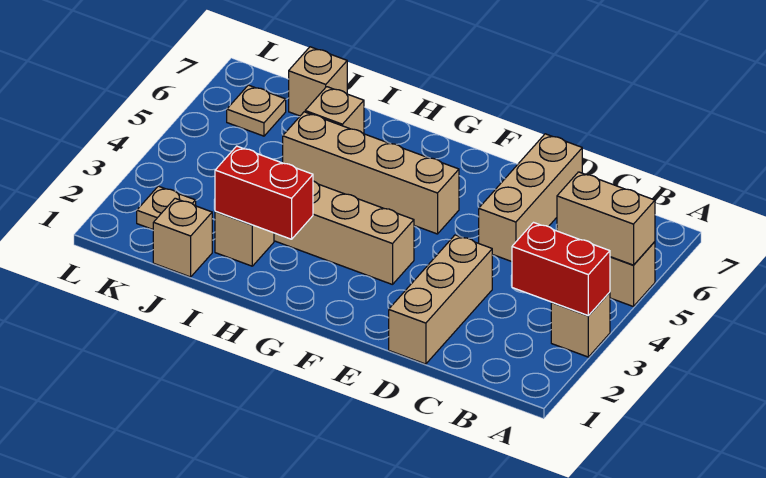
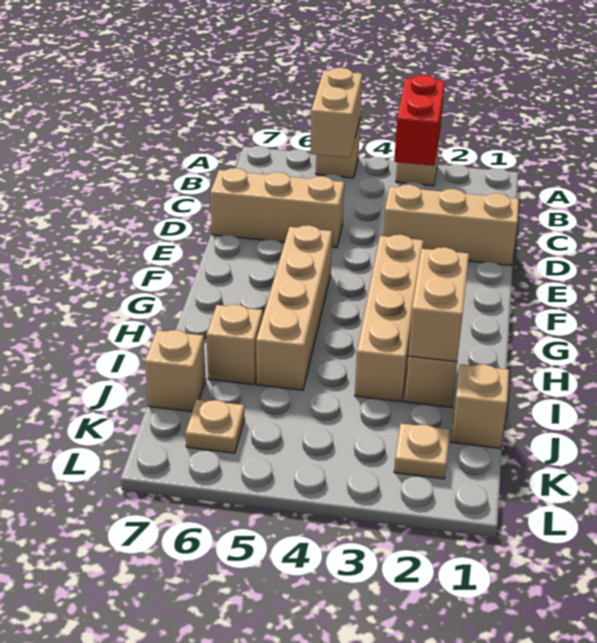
red 1x2 brick [215,146,313,239] -> tan 1x2 brick [408,247,469,362]

